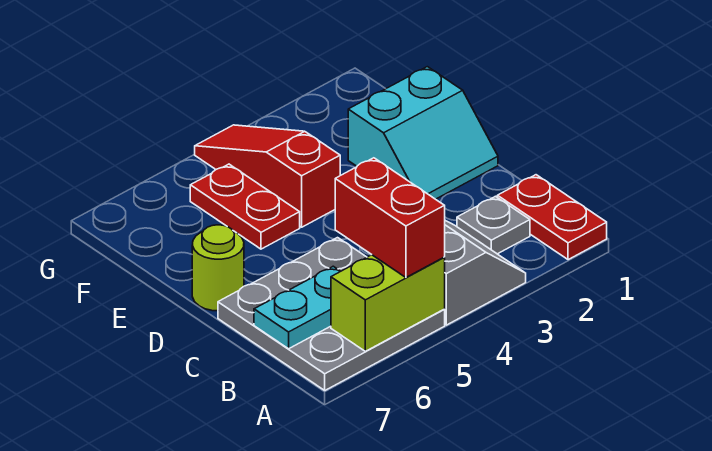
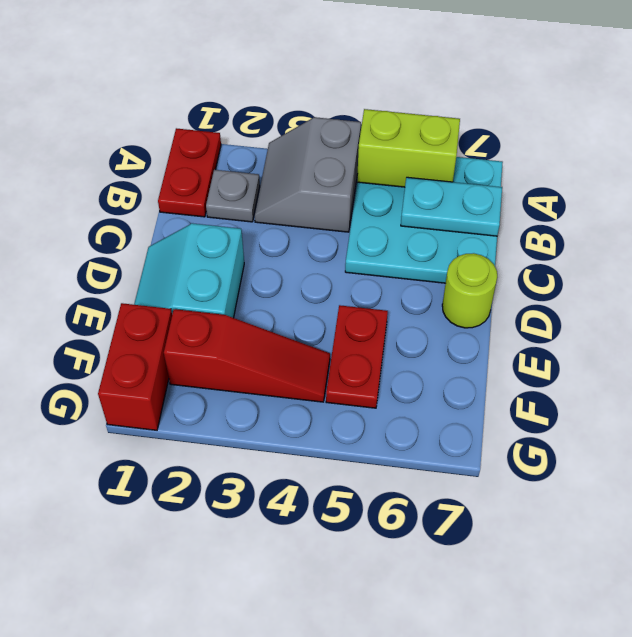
grey 3x3 plate [218,238,445,390] -> cyan 3x3 plate [345,157,503,283]
red 1x2 brick [335,158,445,277] -> red 1x2 brick moved to [98,303,172,430]
cyan 2x2 slope [348,67,498,199] -> cyan 2x2 slope turned to [134,223,244,318]
red 1x3 slope [195,125,340,227] -> red 1x3 slope turned to [164,309,330,402]

